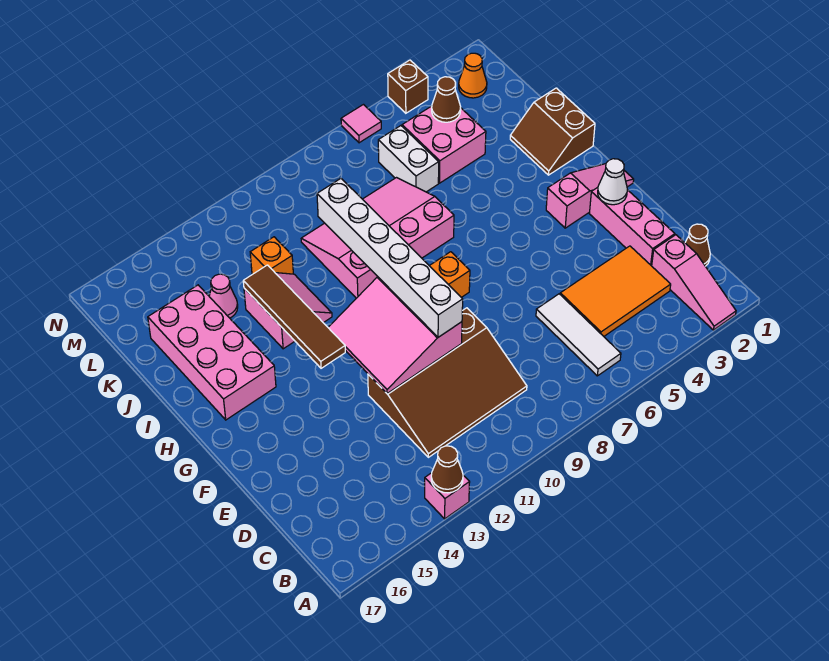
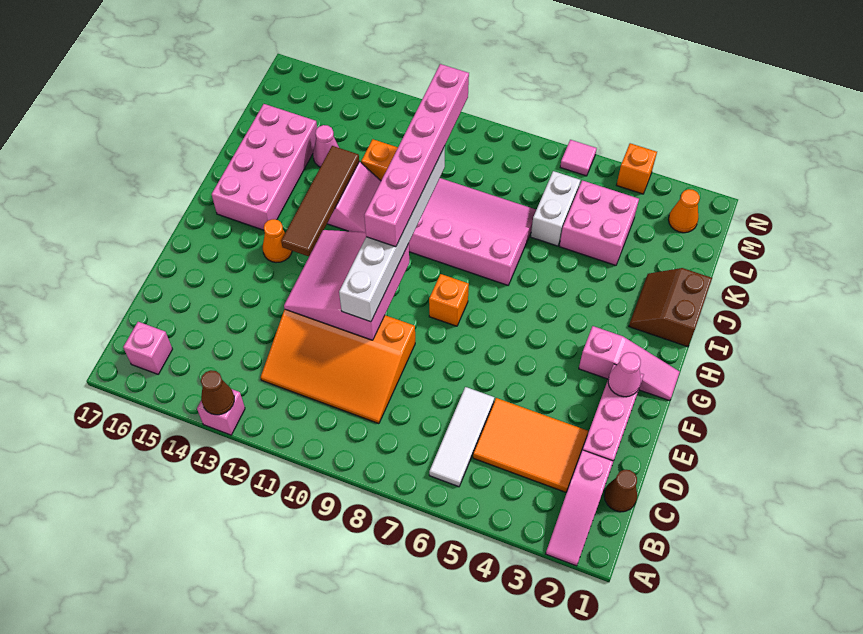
none -> pink 1x1 brick [123,322,172,374]
brown 3x4 slope [368,308,527,457] -> orange 3x4 slope [261,309,415,424]
white 1x1 cone [598,159,627,205] -> pink 1x1 cone [608,352,641,397]
none -> pink 1x6 brick [364,64,469,247]
none -> orange 1x1 cone [263,219,292,263]
brown 1x1 cone [432,77,461,122] -> none
brown 1x1 brick [388,60,428,113] -> orange 1x1 brick [617,143,657,194]

